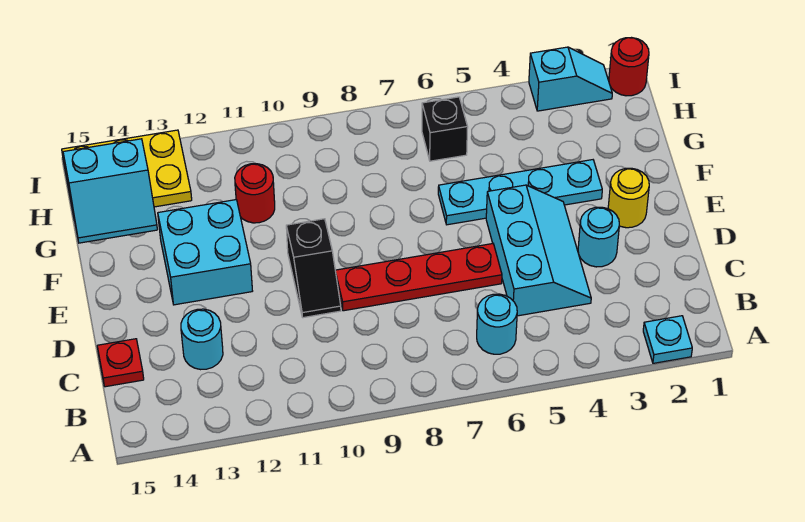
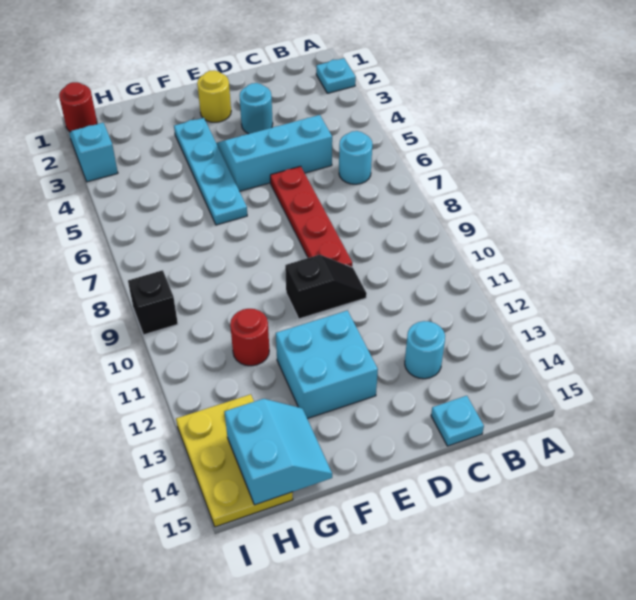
red 1x1 plate [97,339,144,387] -> cyan 1x1 plate [431,396,484,446]
black 1x1 brick [422,97,468,161] -> black 1x1 brick moved to [128,270,178,335]

